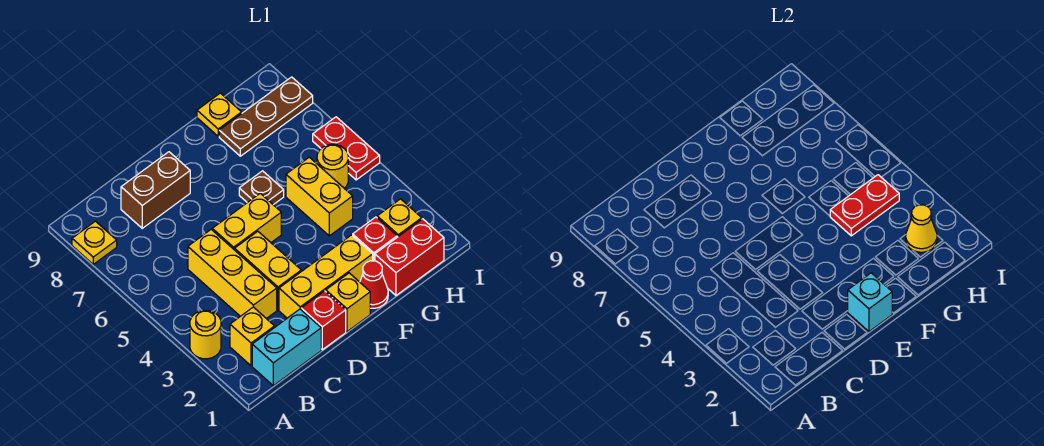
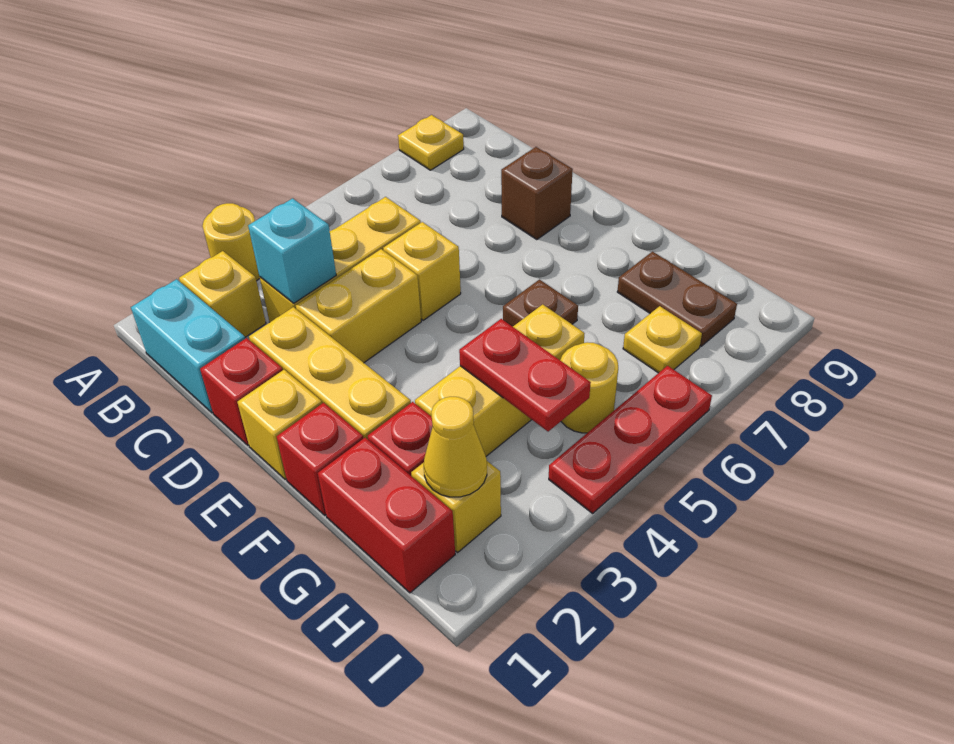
brown 1x2 brick [121,152,190,228] -> brown 1x1 brick [501,147,573,240]
yellow 1x2 brick [212,193,281,250] -> yellow 1x1 brick [383,222,461,320]
cyan 1x1 brick [848,273,892,331] -> cyan 1x1 brick moved to [248,198,336,303]
red 1x1 cone [360,261,388,308] -> red 1x1 brick [277,403,363,515]
yellow 1x2 brick [286,157,353,236] -> yellow 1x3 brick [415,304,585,456]
brown 1x3 plate [219,77,313,156] -> brown 1x2 plate [617,252,737,346]
yellow 1x1 plate [197,93,242,136] -> yellow 1x1 plate moved to [623,306,702,373]
red 1x2 plate [313,117,380,180] -> red 1x3 plate [549,366,712,513]

